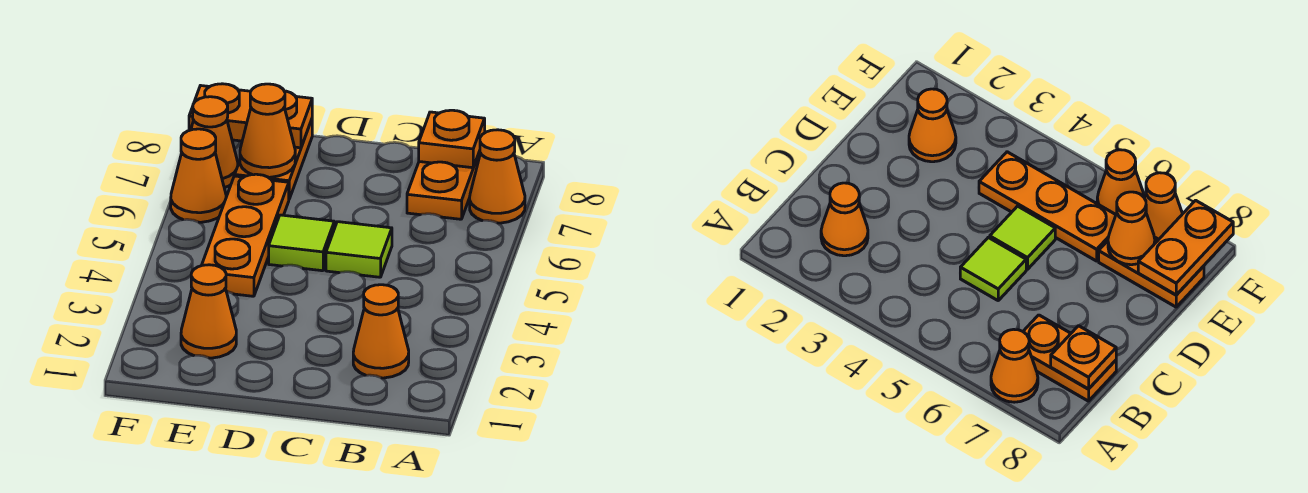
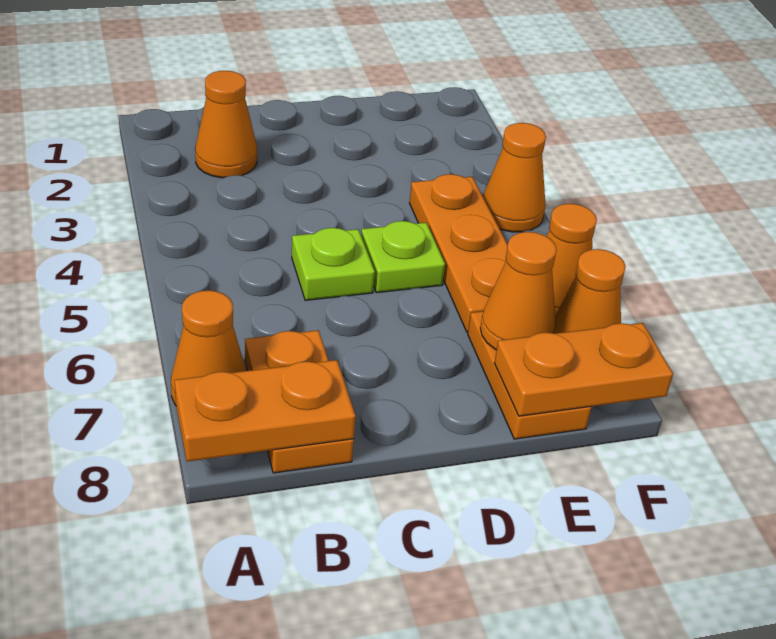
orange 1x1 plate [419,110,485,168] -> orange 1x2 plate [175,360,356,462]
lime 1x1 tile [326,222,392,277] -> lime 1x1 plate [292,228,375,301]
lime 1x1 tile [269,215,334,271] -> lime 1x1 plate [361,221,445,293]
orange 1x1 cone [181,265,236,358] -> orange 1x1 cone moved to [483,123,546,232]

